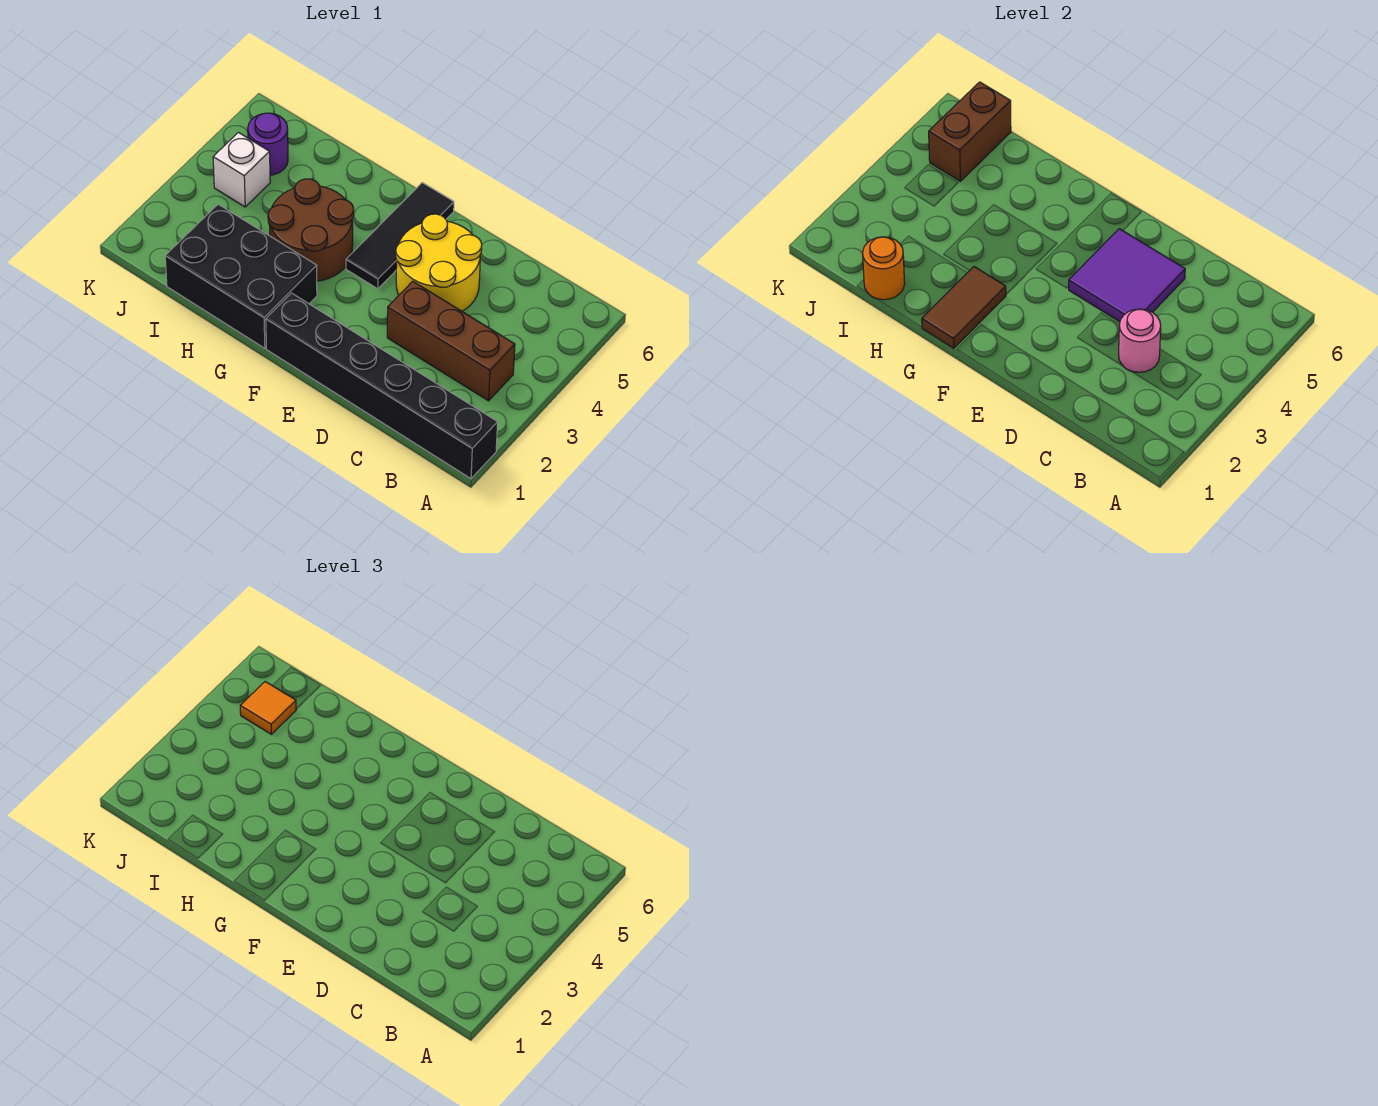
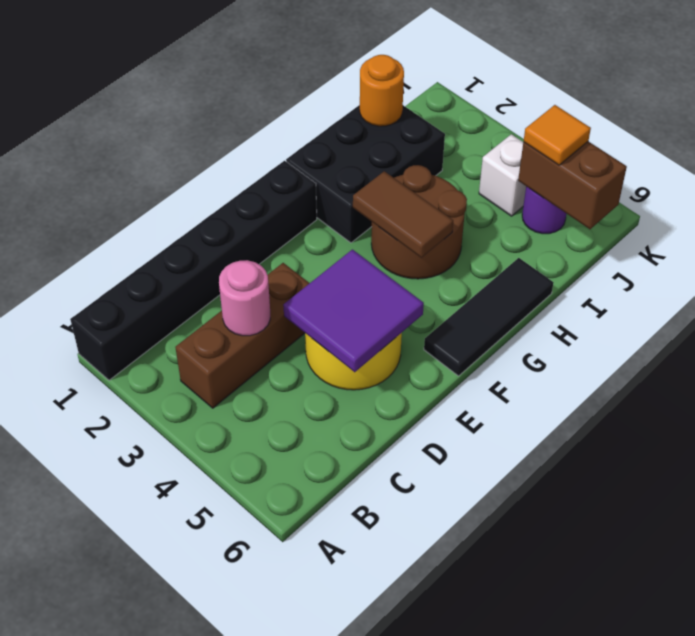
black 1x3 tile [346,183,454,289] -> black 1x3 tile turned to [424,258,554,376]
brown 1x2 tile [922,267,1006,348] -> brown 1x2 tile moved to [353,171,453,258]

